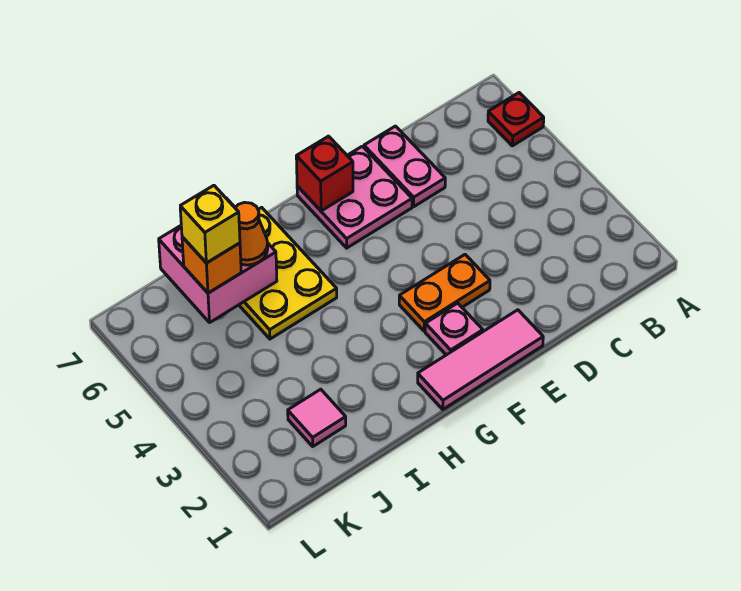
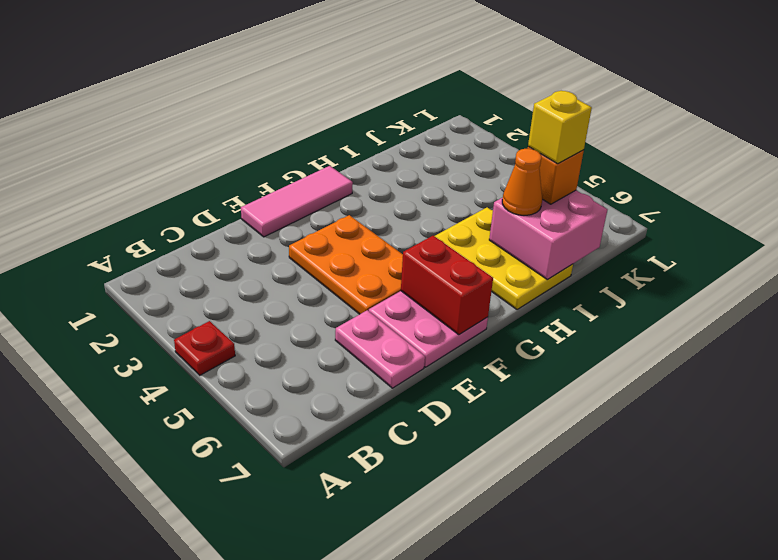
red 1x1 plate [488,93,544,146] -> red 1x1 plate moved to [174,321,235,375]
orange 1x2 plate [399,255,490,331] -> orange 2x3 plate [289,215,403,314]
pink 1x1 plate [425,303,483,355] -> none
red 1x1 brick [296,136,353,211] -> red 1x2 brick [401,236,493,335]
pink 1x1 tile [288,389,346,446] -> none

